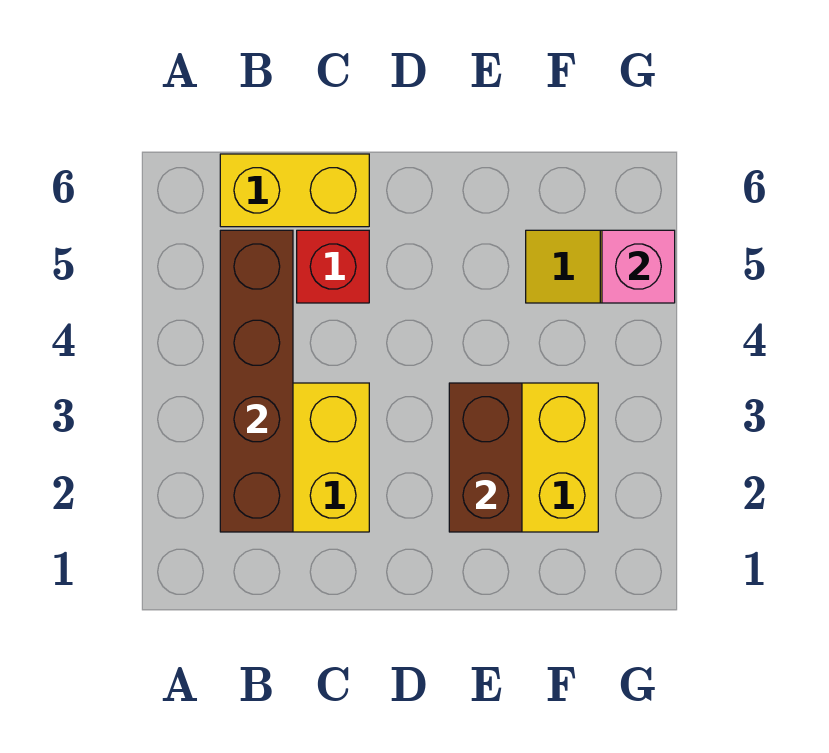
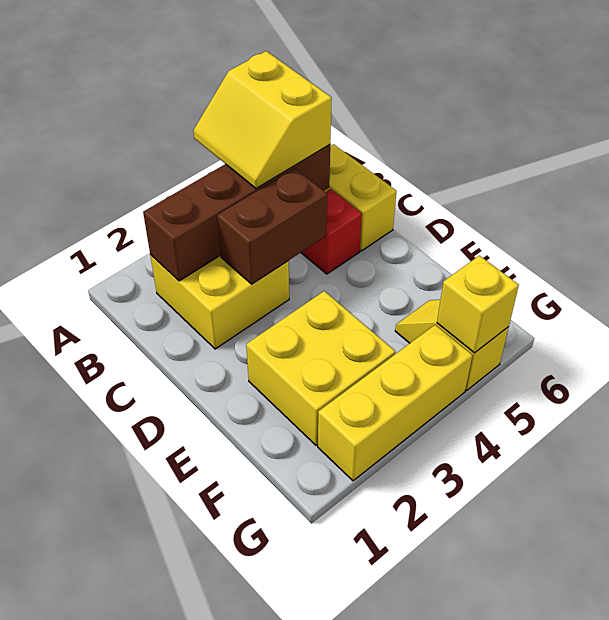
none -> yellow 2x2 slope [193,51,332,188]
brown 1x2 brick [449,383,522,532] -> brown 1x2 brick moved to [217,168,327,284]
none -> yellow 1x3 brick [318,325,472,481]
pink 1x1 brick [602,230,675,303] -> yellow 1x1 brick [437,256,519,353]

